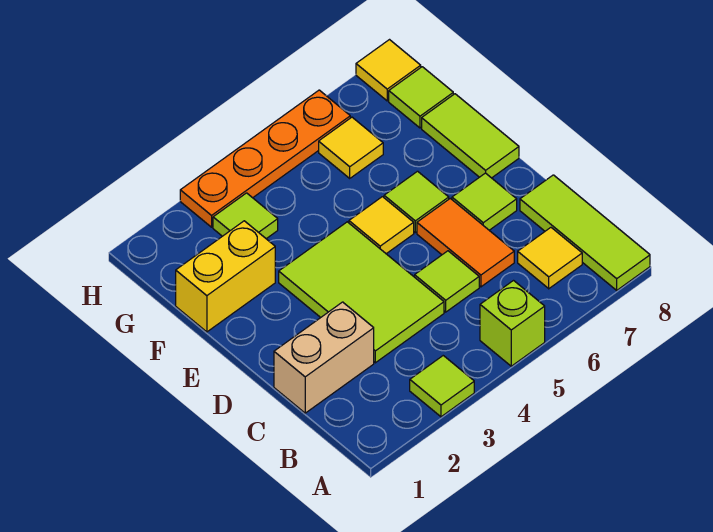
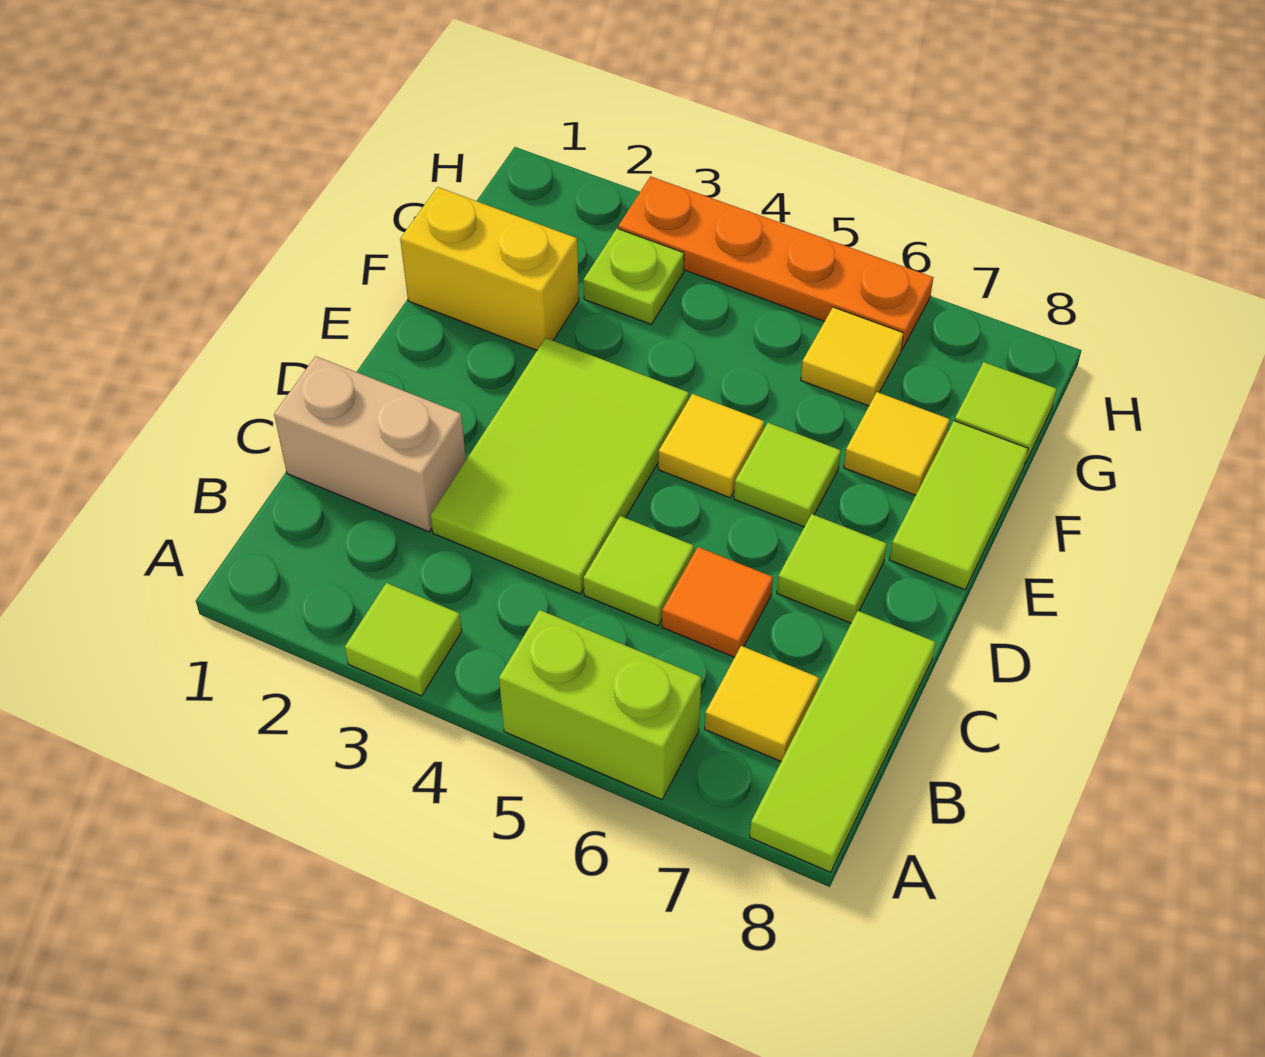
lime 1x1 brick [480,281,545,366] -> lime 1x2 brick [499,610,701,800]
orange 1x2 tile [417,198,514,287] -> orange 1x1 tile [662,547,773,657]
lime 1x1 tile [213,193,278,239] -> lime 1x1 plate [583,229,684,324]
yellow 1x1 tile [356,40,421,101] -> yellow 1x1 tile moved to [844,392,950,495]

